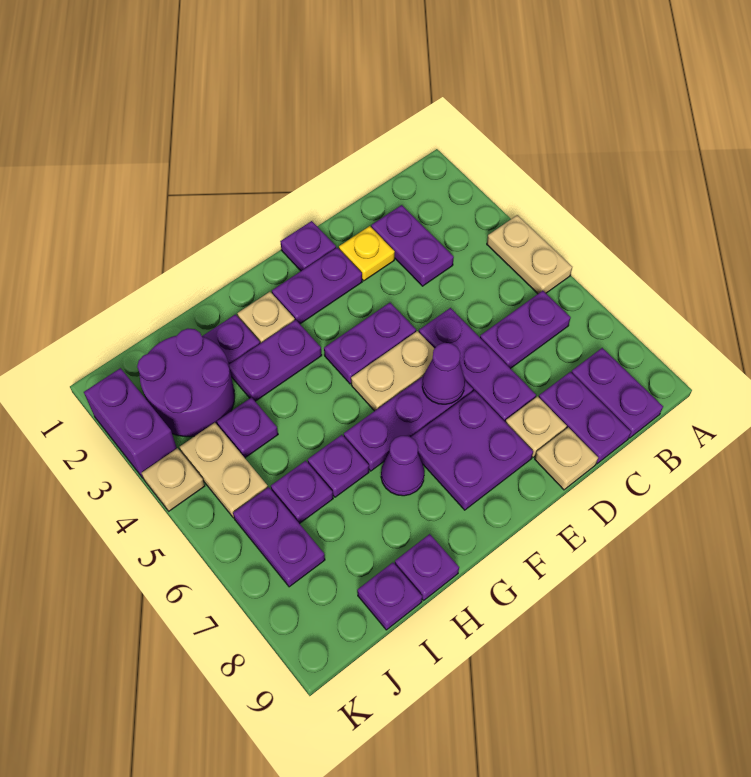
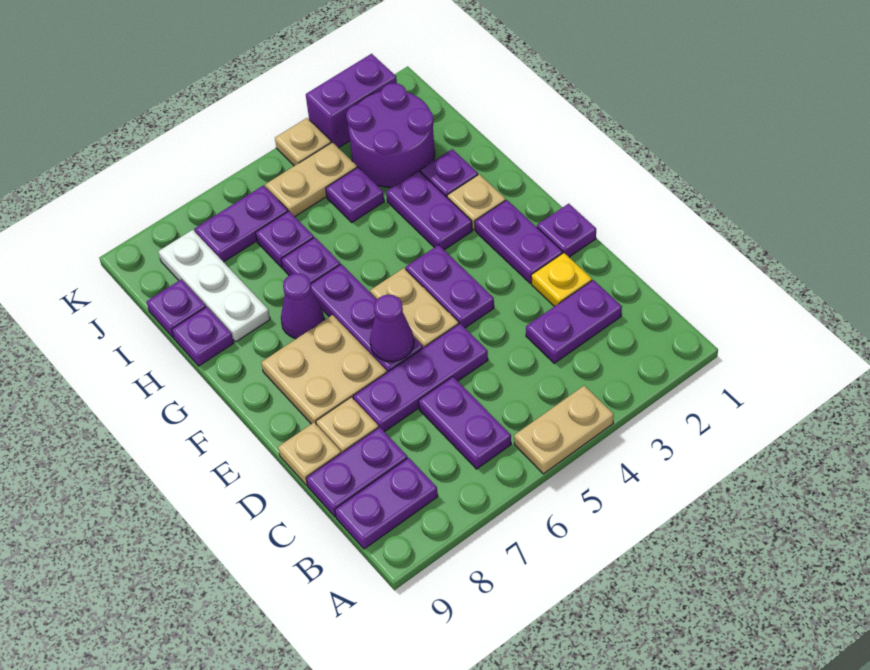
purple 2x2 plate [411,391,533,510] -> tan 2x2 plate [261,315,387,424]
none -> white 1x3 plate [158,230,270,342]

